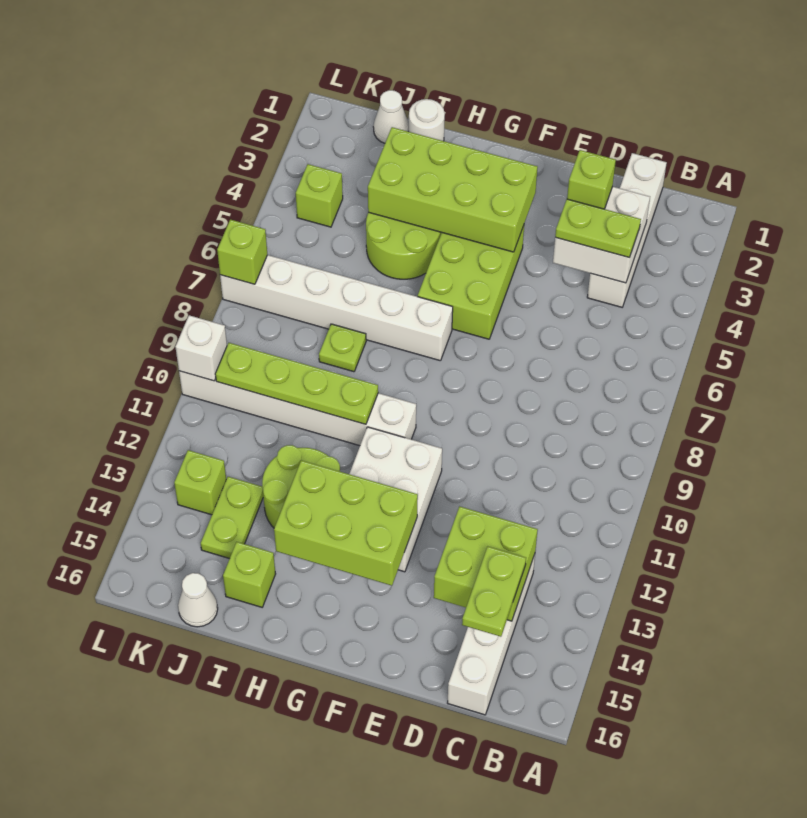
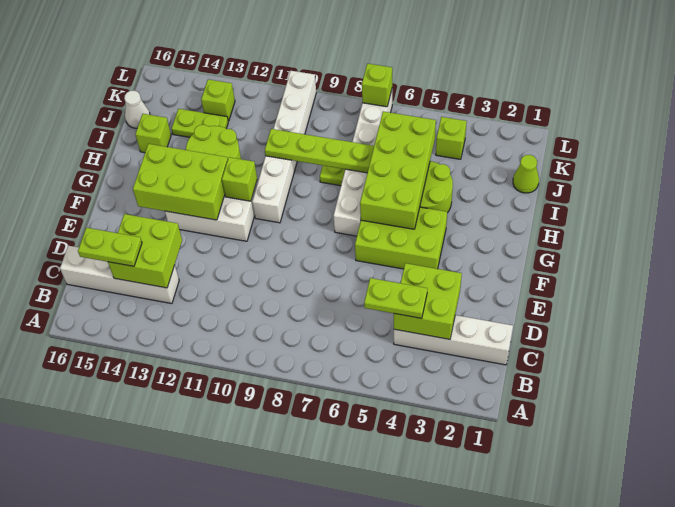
white 2x2 brick [553,187,650,283] -> lime 2x2 brick [394,263,462,339]
lime 1x2 plate [555,199,641,258] -> lime 1x2 plate turned to [364,278,427,318]
lime 1x1 brick [567,150,616,209] -> lime 1x1 brick moved to [222,157,257,201]
lime 2x4 brick [368,127,538,252] -> lime 2x4 brick moved to [360,111,436,229]
lime 2x3 brick [274,460,418,586] -> lime 2x3 brick turned to [133,144,228,220]
lime 1x4 plate [215,343,378,424] -> lime 1x4 plate turned to [265,129,374,173]
white 1x1 round brick [409,99,445,141] -> none
white 1x1 cone [373,90,409,143] -> lime 1x1 cone [513,155,539,193]
white 1x1 brick [175,315,227,381] -> none

